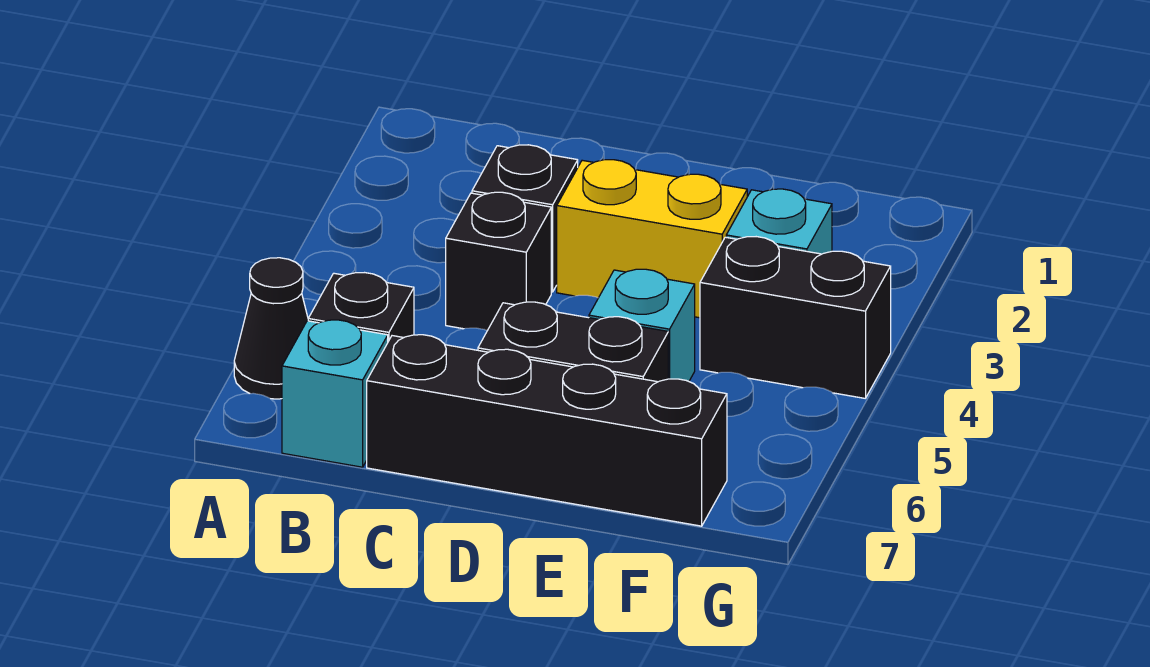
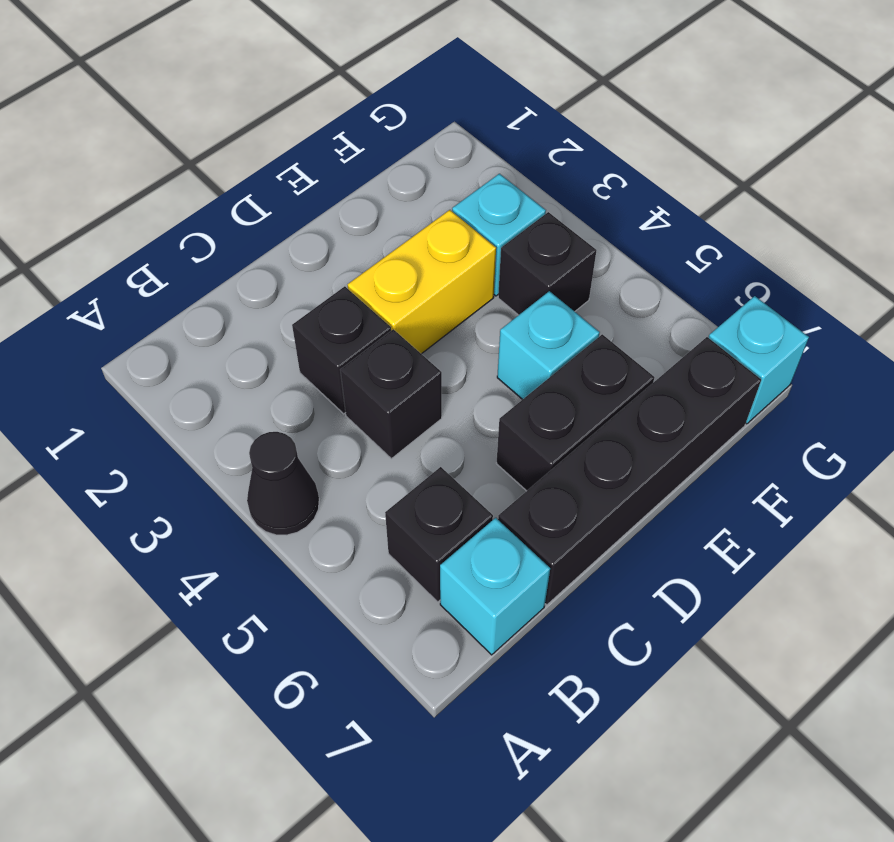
black 1x1 cone [234,258,308,399] -> black 1x1 cone moved to [247,432,319,535]
black 1x2 brick [700,237,891,398] -> black 1x1 brick [498,212,597,315]
none -> cyan 1x1 brick [709,296,809,424]

